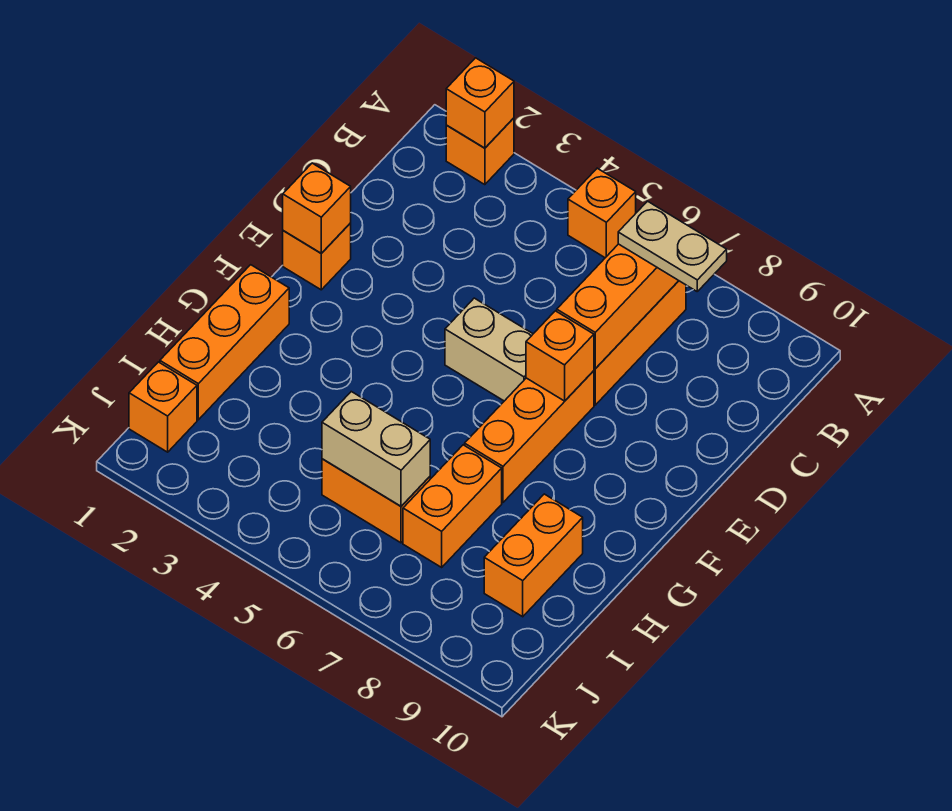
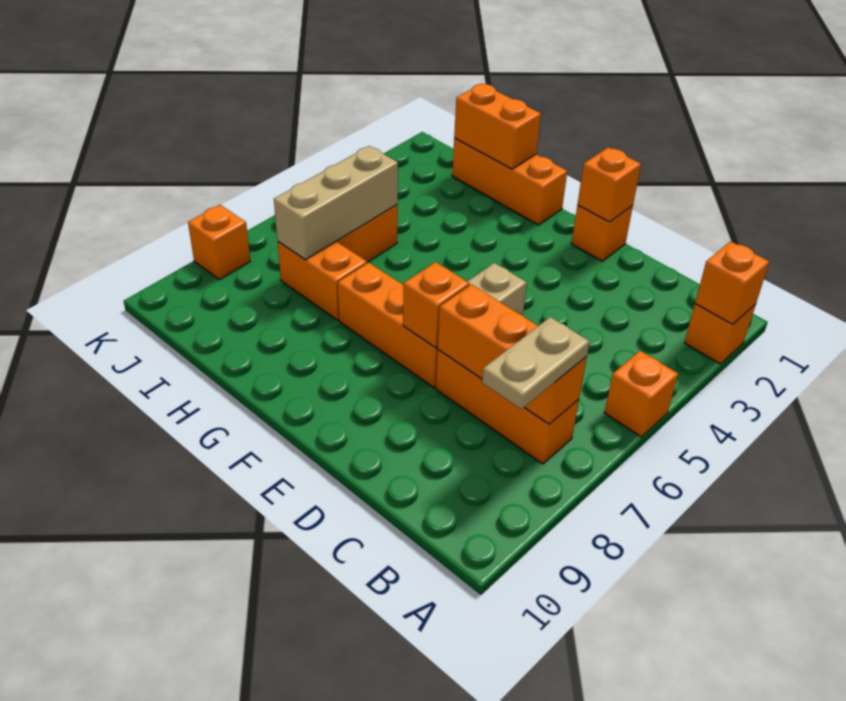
orange 1x2 brick [484,494,583,617] -> orange 1x2 brick moved to [454,84,541,169]
tan 1x2 brick [322,392,430,506] -> tan 1x3 brick [274,146,398,260]
orange 1x1 brick [129,362,197,452] -> orange 1x1 brick moved to [188,205,250,279]

